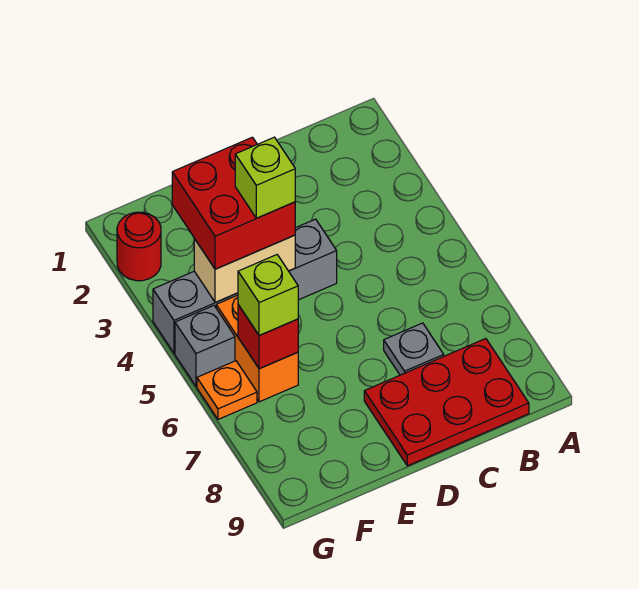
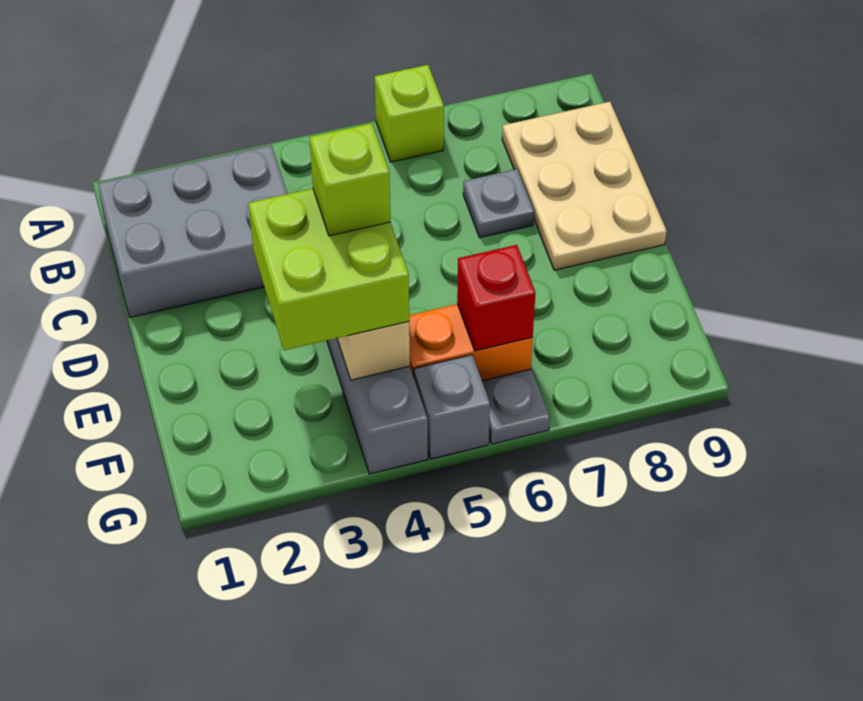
none -> grey 2x3 brick [98,145,287,317]
red 2x3 plate [364,339,529,466] -> tan 2x3 plate [502,102,667,270]
red 2x2 brick [172,137,295,269] -> lime 2x2 brick [248,189,409,350]
lime 1x1 brick [238,255,298,336] -> lime 1x1 brick moved to [375,65,444,162]
red 1x1 round brick [117,212,161,281] -> none
orange 1x1 plate [197,361,257,419] -> grey 1x1 plate [482,369,550,444]

